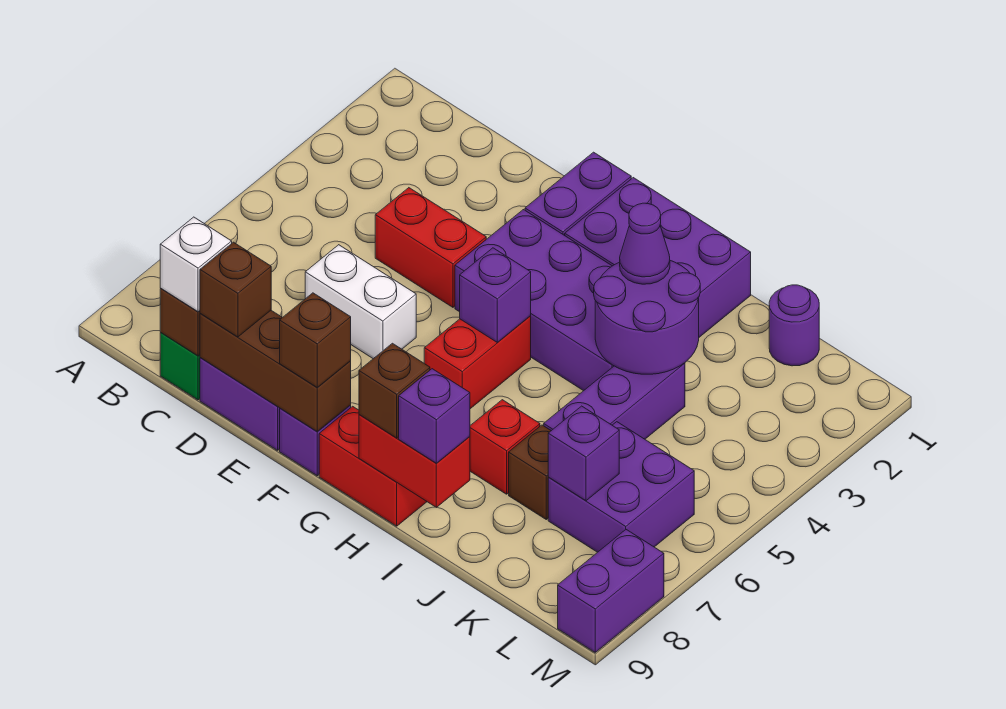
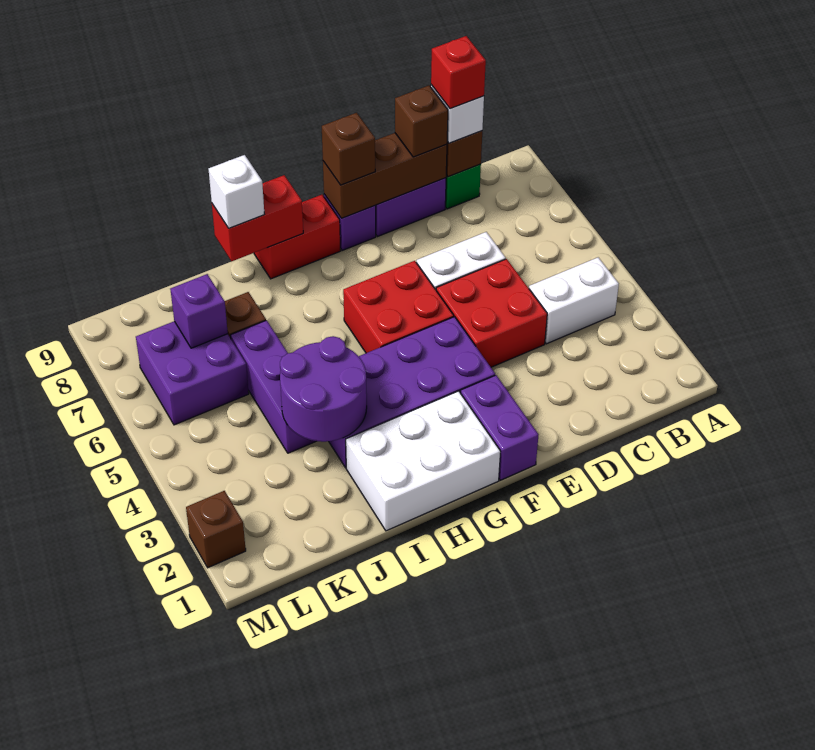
none -> white 1x2 brick [529,257,619,344]
red 1x2 brick [375,188,486,307] -> red 2x2 brick [436,259,547,367]
purple 2x3 brick [565,178,751,337] -> white 2x3 brick [346,391,501,531]
red 1x2 brick [424,316,531,409] -> red 2x2 brick [343,261,454,353]
purple 1x1 brick [460,248,531,343] -> none
brown 1x1 brick [359,343,430,438] -> brown 1x1 brick moved to [186,491,246,568]
purple 1x1 cone [620,203,670,284] -> none
red 1x1 brick [470,400,540,494] -> red 1x1 brick moved to [431,36,486,108]
purple 1x1 brick [399,369,470,463] -> white 1x1 brick [209,155,264,228]
purple 1x1 round brick [769,285,819,366] -> none
purple 1x2 brick [558,530,664,652] -> none

